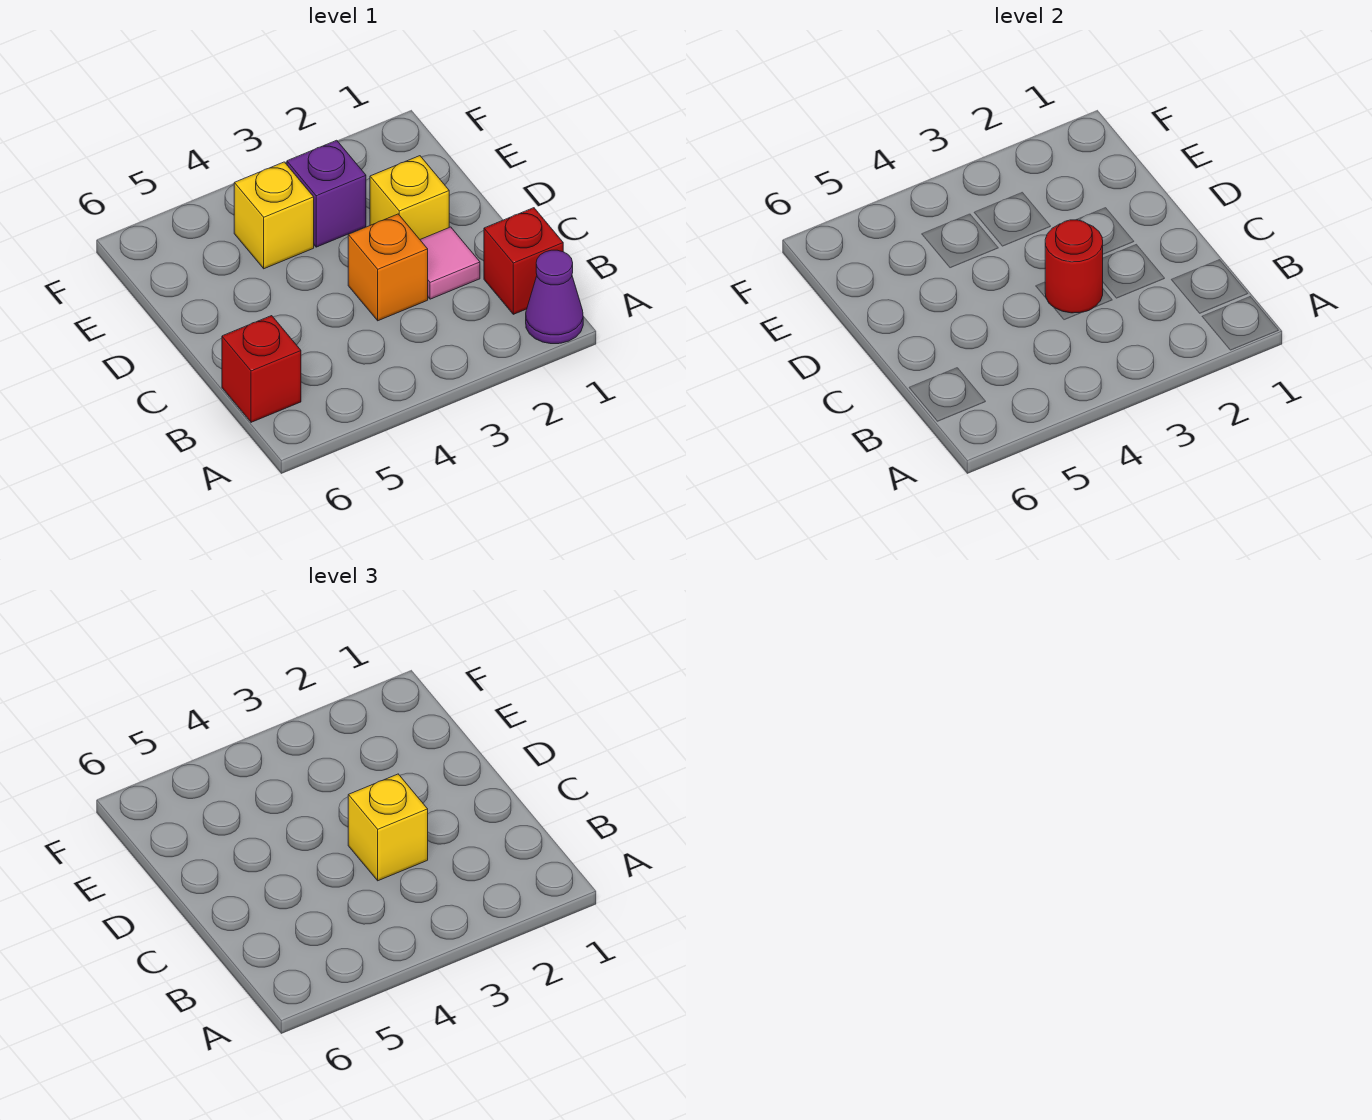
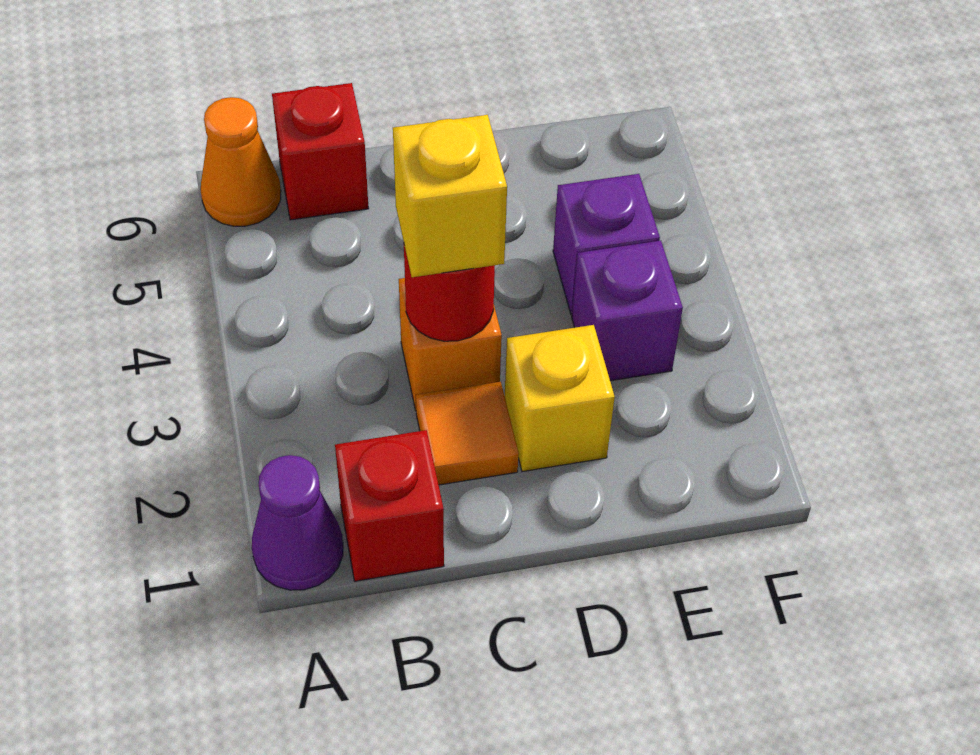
none -> orange 1x1 cone [201,97,281,226]
pink 1x1 tile [420,227,480,299] -> orange 1x1 tile [416,382,519,485]
yellow 1x1 brick [234,162,314,269] -> purple 1x1 brick [553,174,660,314]

